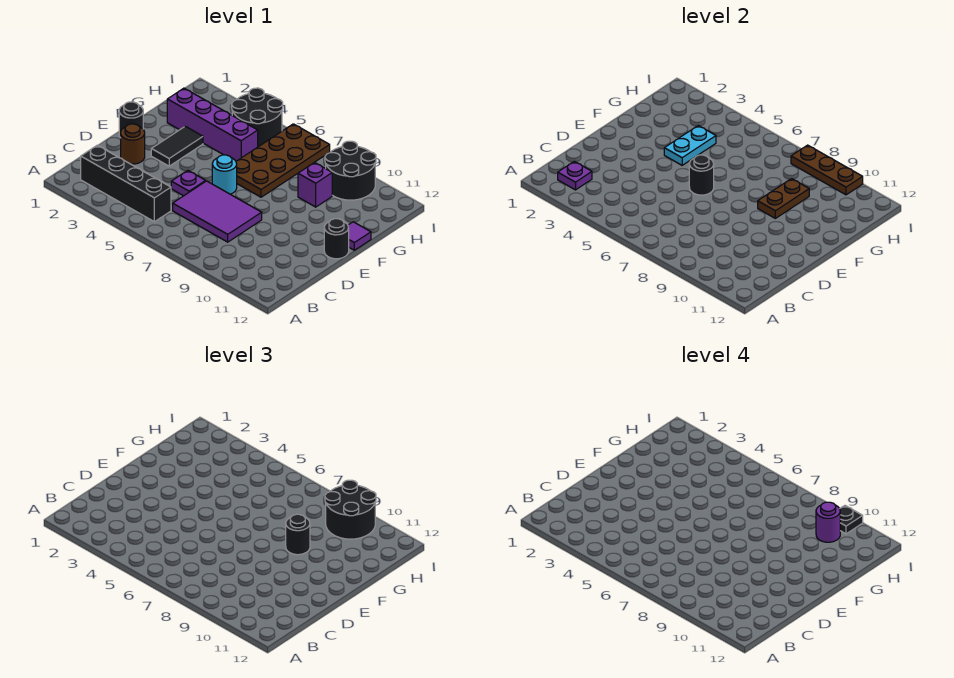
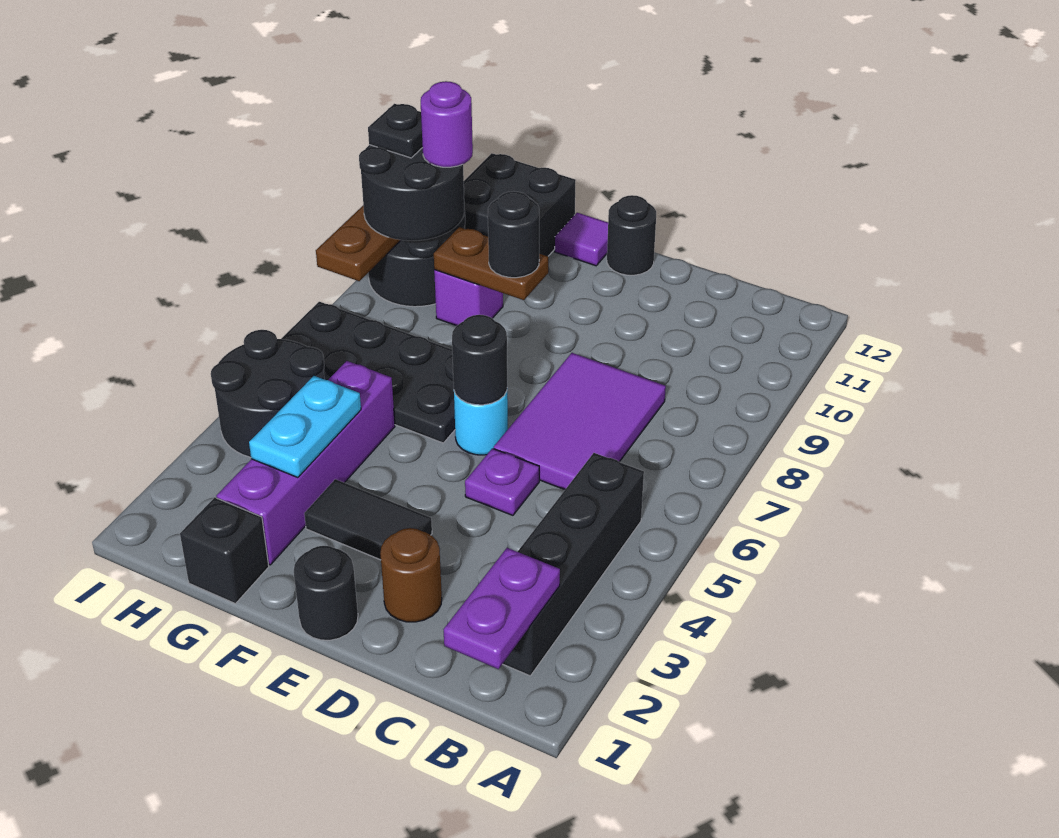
purple 1x1 plate [558,161,592,190] -> purple 1x2 plate [444,548,560,669]
cyan 1x2 plate [664,126,716,165] -> cyan 1x2 plate turned to [249,376,361,478]
brown 2x4 plate [236,124,330,197] -> black 2x4 plate [281,302,455,443]
none -> black 1x1 brick [180,497,269,604]
none -> black 2x2 brick [464,153,576,256]

